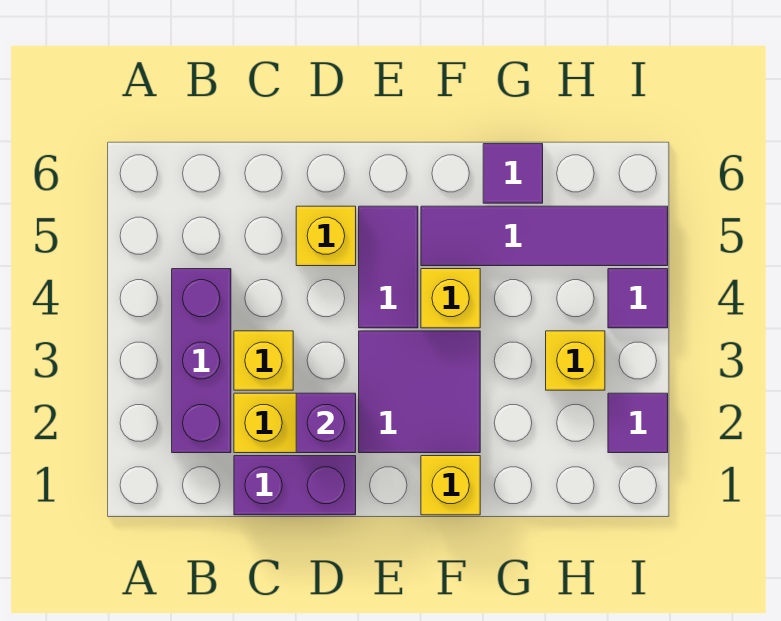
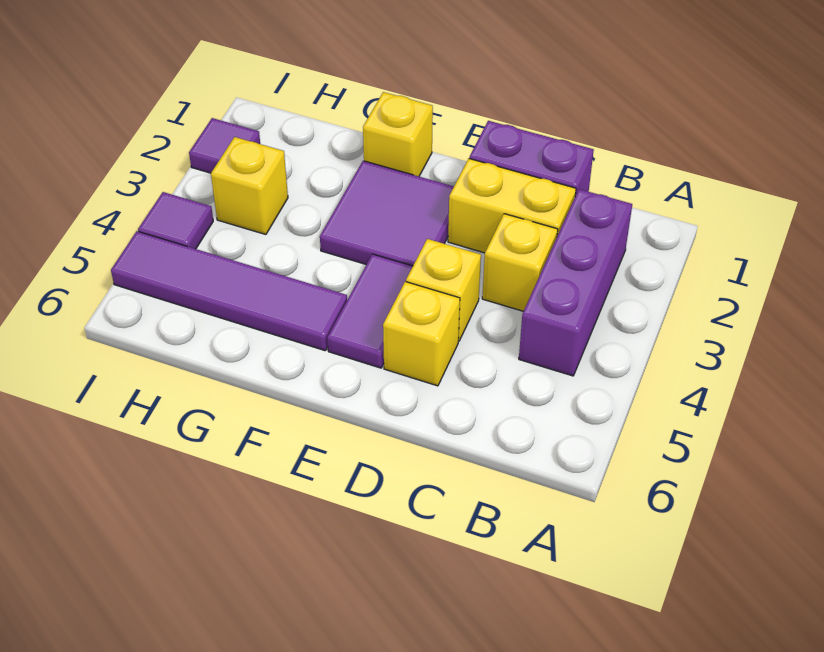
purple 1x1 brick [296,393,356,453] -> none
yellow 1x1 brick [421,269,480,328] -> yellow 1x1 brick moved to [406,239,481,341]
purple 1x1 tile [483,144,543,203] -> none

